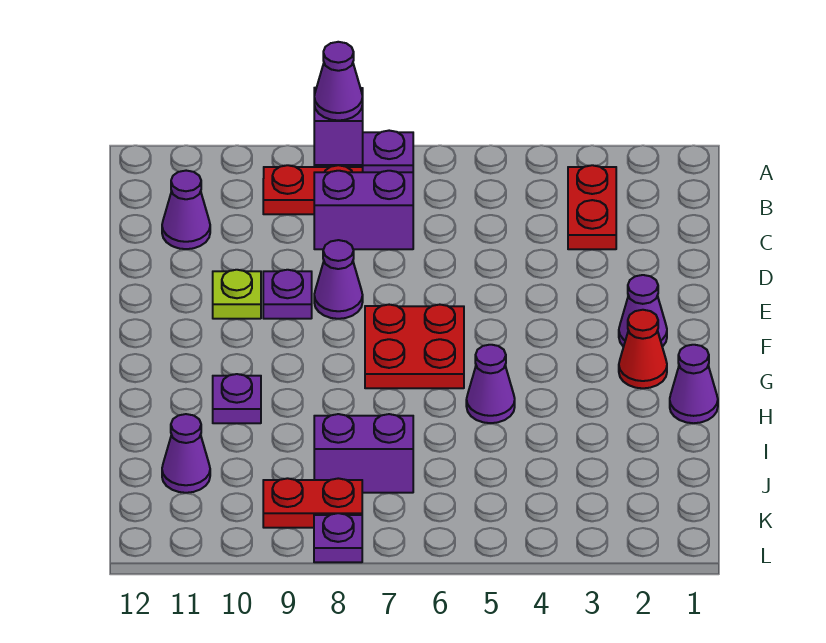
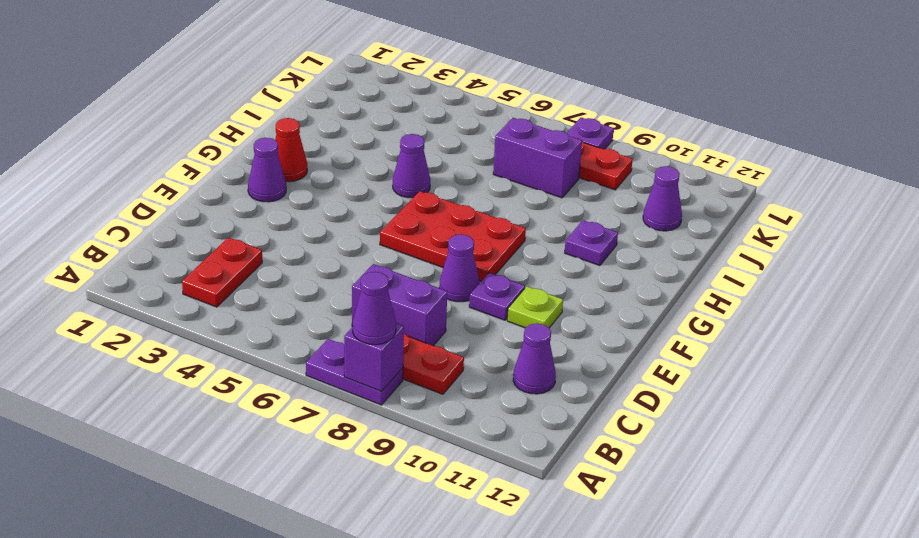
red 2x2 plate [365,305,464,388] -> red 2x3 plate [380,191,526,281]
purple 1x1 cone [670,345,718,423] -> none

